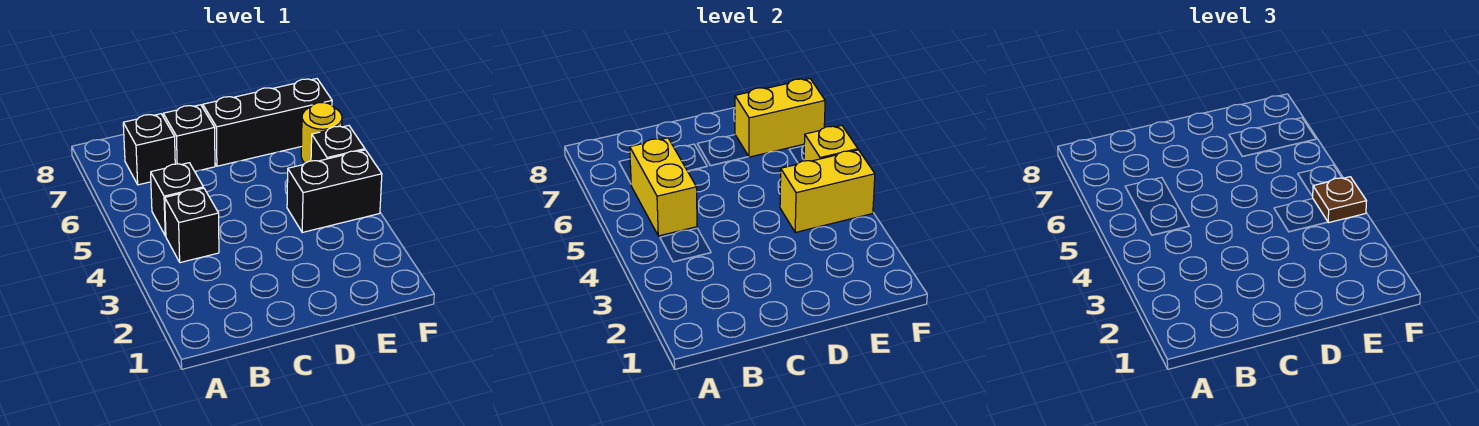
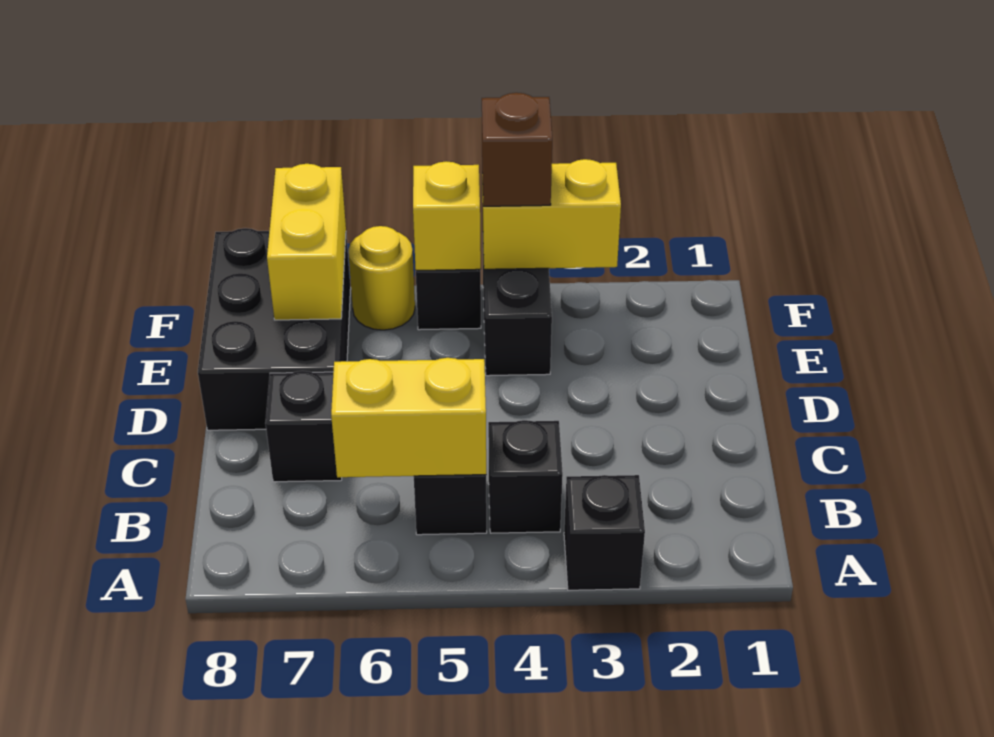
black 1x1 brick [123,114,175,185] -> black 1x1 brick moved to [564,475,645,590]
black 1x3 brick [203,79,332,166] -> black 2x3 brick [198,228,351,430]
yellow 1x2 brick [780,150,875,232] -> yellow 1x2 brick turned to [482,159,621,269]
brown 1x1 plate [1312,177,1366,223] -> brown 1x1 brick [482,93,552,206]

